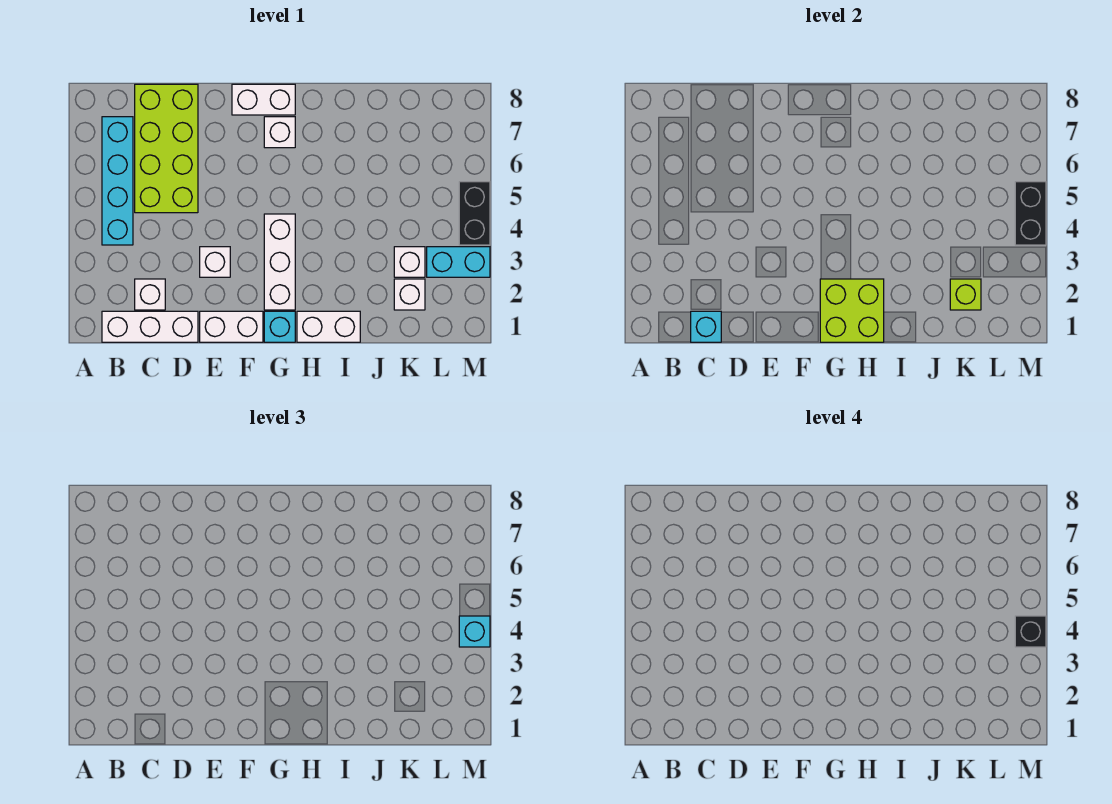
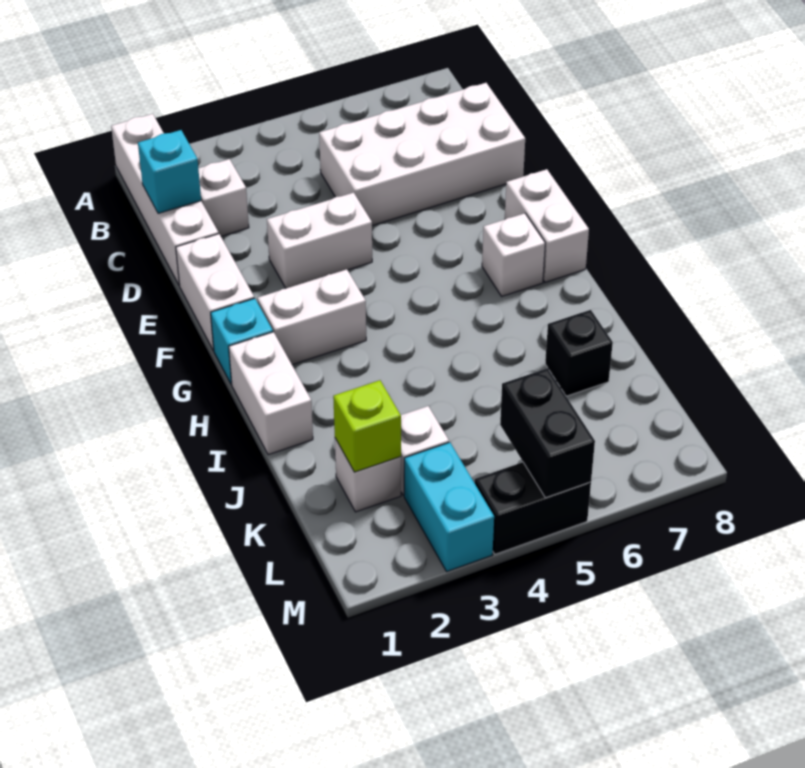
white 1x3 brick [102,311,198,342] -> white 1x4 brick [111,114,219,286]
cyan 1x4 brick [102,117,133,245] -> none
lime 2x4 brick [135,84,198,213] -> white 2x4 brick [319,83,525,226]
white 1x1 brick [200,247,230,277] -> white 1x2 brick [267,193,372,288]
lime 2x2 brick [820,279,884,342] -> none
white 1x3 brick [264,214,295,310] -> white 1x2 brick [257,269,366,365]
black 1x2 brick [1015,182,1046,245] -> black 1x2 brick turned to [500,368,595,498]
cyan 1x1 brick [459,616,490,647] -> none
black 1x1 brick [1015,616,1046,647] -> black 1x1 brick moved to [545,310,613,396]

